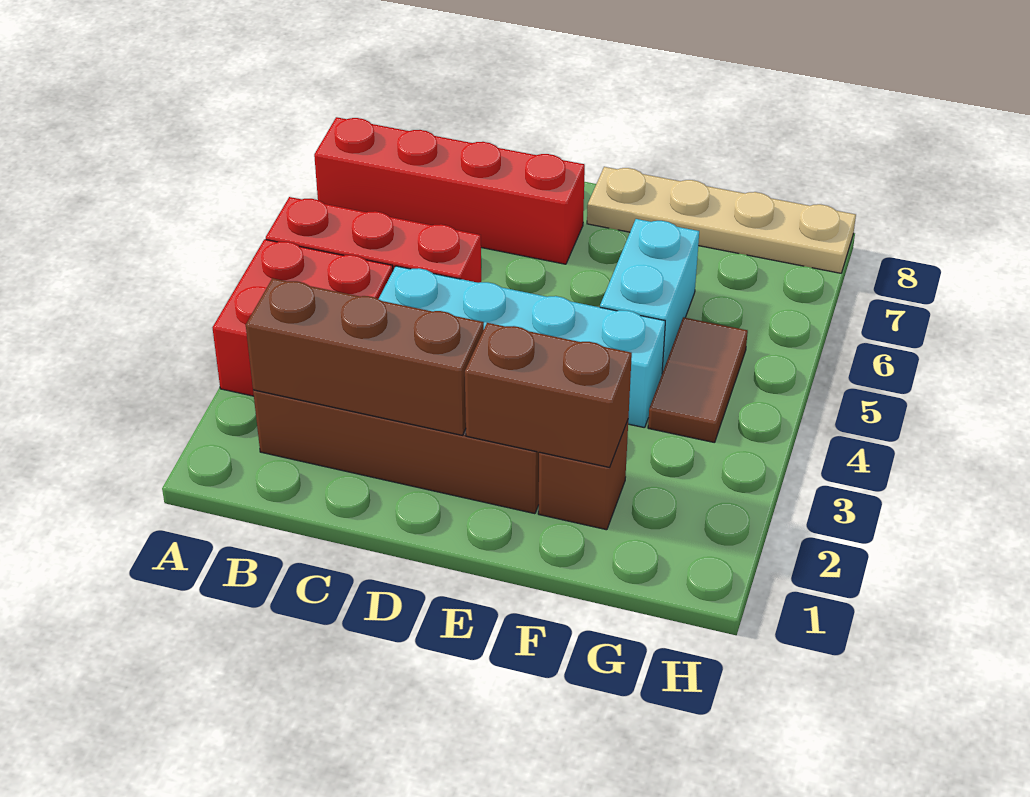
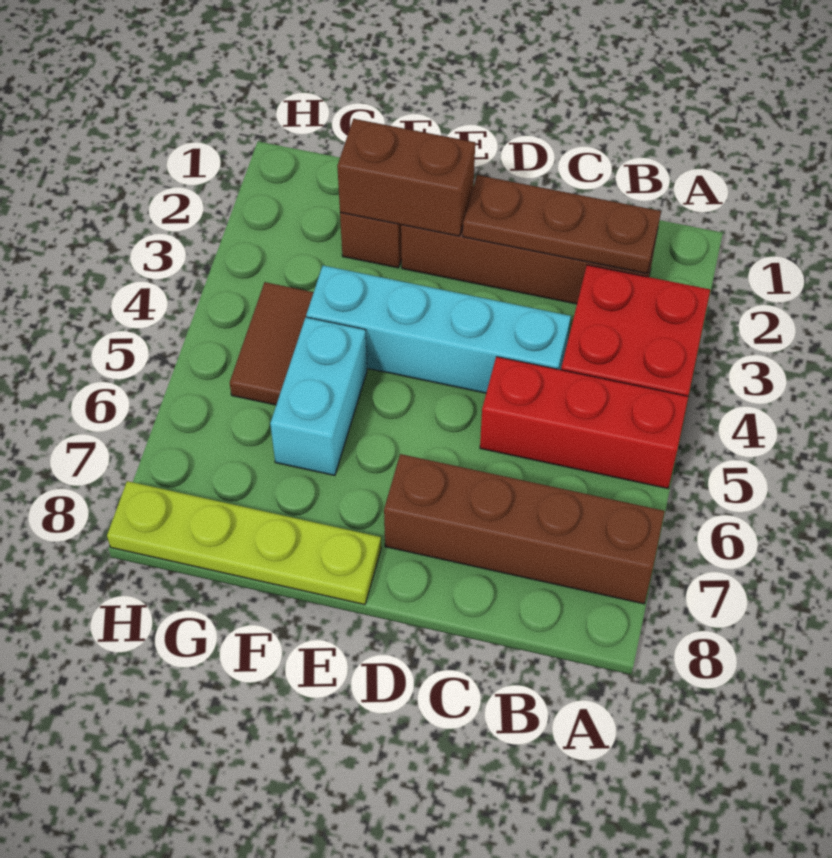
red 1x4 brick [314,117,585,264] -> brown 1x4 brick [384,454,665,604]
brown 1x3 brick [246,278,484,435] -> brown 1x3 plate [463,175,661,274]
tan 1x4 plate [587,167,856,273] -> lime 1x4 plate [107,481,381,605]

